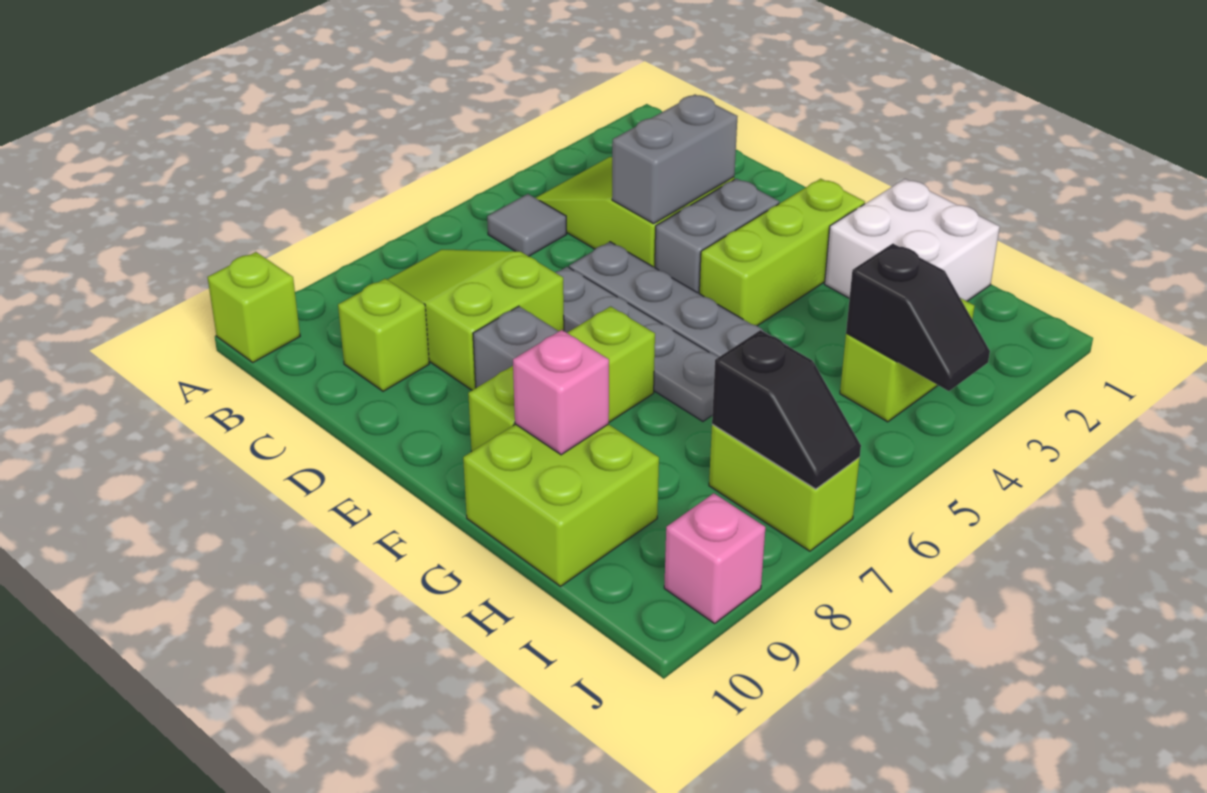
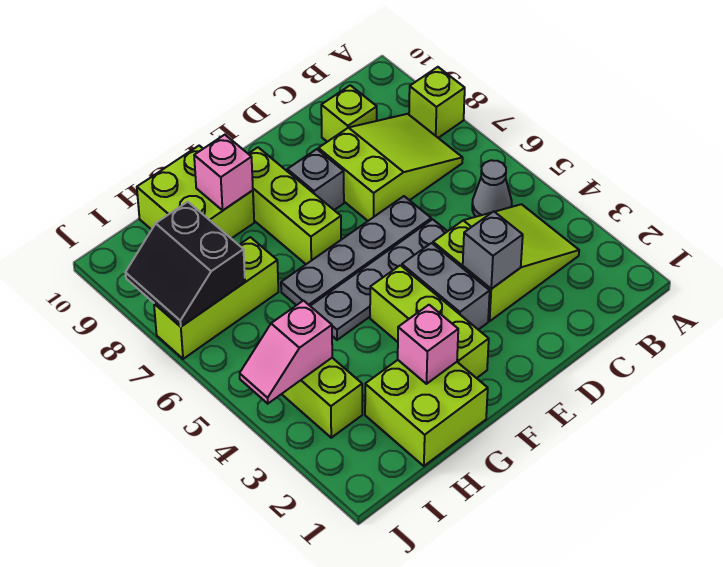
lime 1x1 brick [207,252,300,362] -> lime 1x1 brick moved to [409,67,465,138]
grey 1x1 tile [487,194,566,256] -> grey 1x1 cone [472,160,512,217]
grey 1x2 brick [612,95,738,224] -> grey 1x1 brick [463,211,523,289]
white 2x2 brick [825,179,1000,301] -> lime 2x2 brick [365,360,488,466]
black 1x2 slope [846,244,990,391] -> pink 1x2 slope [240,301,332,404]
lime 1x2 brick [709,425,860,551] -> lime 1x3 brick [154,237,278,359]
black 1x2 slope [712,330,861,489] -> black 2x2 slope [126,202,245,327]
pink 1x1 brick [664,493,765,623] -> pink 1x1 brick moved to [398,305,458,384]

